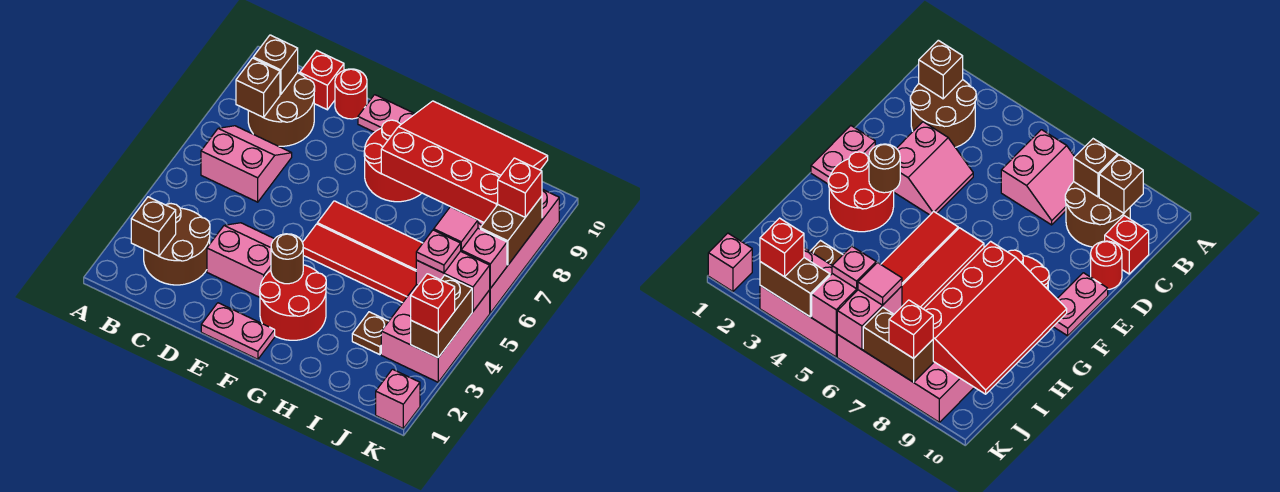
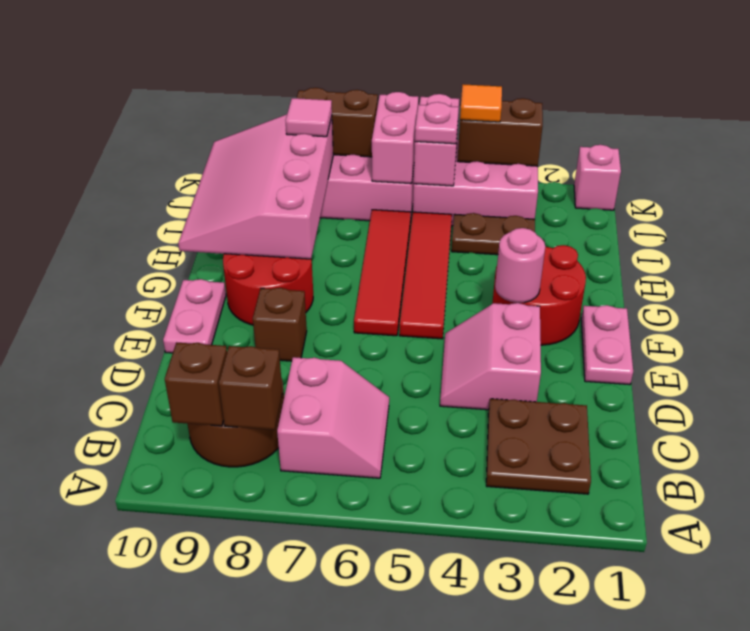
brown 2x2 round brick [144,204,210,285] -> brown 2x2 plate [486,399,591,494]
brown 1x1 brick [131,197,176,256] -> brown 1x1 brick moved to [253,288,307,361]
pink 2x2 slope [201,126,292,202] -> pink 2x2 slope turned to [277,357,389,478]
red 1x1 brick [300,50,344,110] -> none
red 1x1 round brick [335,69,367,119] -> none
brown 1x1 round brick [271,234,303,284] -> pink 1x1 round brick [495,228,545,303]
red 3x4 slope [381,101,548,222] -> pink 3x4 slope [178,114,333,259]
brown 1x1 plate [352,312,389,355] -> brown 1x2 plate [451,213,535,255]
pink 1x1 tile [434,207,478,249] -> pink 1x1 tile moved to [285,98,332,137]
red 1x1 brick [411,274,455,333] -> none
none -> orange 1x1 tile [460,84,502,122]
red 1x1 brick [498,158,542,217] -> none

